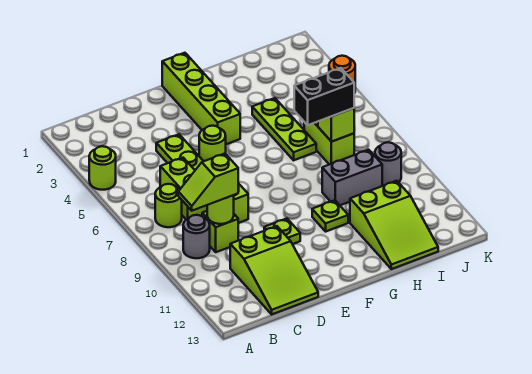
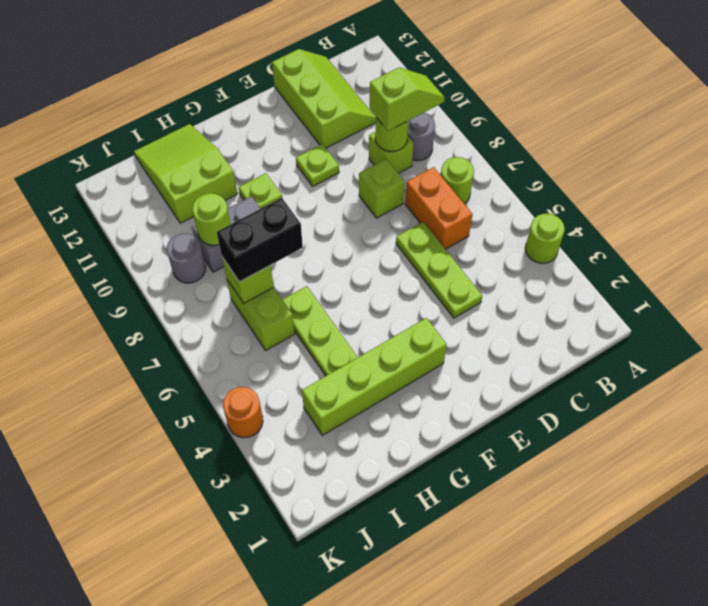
lime 1x2 brick [160,158,207,219] -> orange 1x2 brick [405,167,473,249]
lime 2x3 slope [230,226,318,314] -> lime 2x3 slope turned to [272,49,376,148]
lime 1x1 round brick [199,126,226,161] -> lime 1x1 round brick moved to [192,193,231,245]
lime 1x4 brick [162,53,240,144] -> lime 1x4 brick turned to [302,318,447,435]

